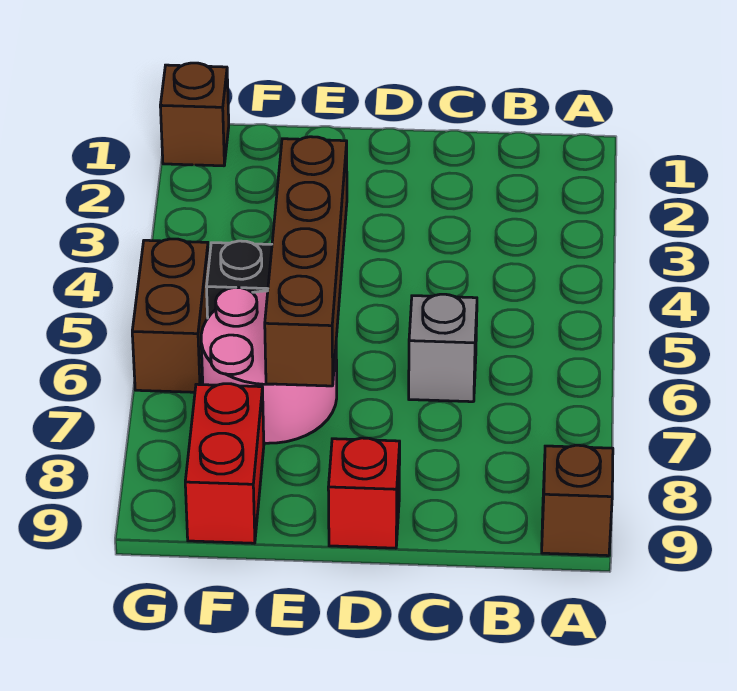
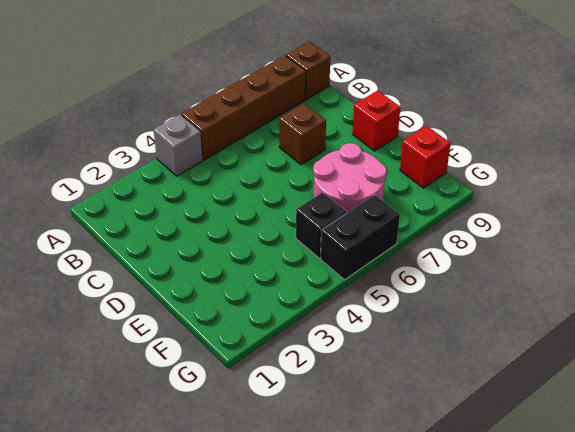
grey 1x1 brick [409,294,477,402] -> grey 1x1 brick moved to [154,114,203,176]
brown 1x4 brick [265,137,347,386] -> brown 1x4 brick moved to [181,55,306,160]
red 1x2 brick [185,384,264,543] -> red 1x1 brick [400,126,451,188]
brown 1x1 brick [160,63,229,166] -> brown 1x1 brick moved to [279,104,326,165]
brown 1x2 brick [132,239,209,392] -> black 1x2 brick [321,195,400,280]

